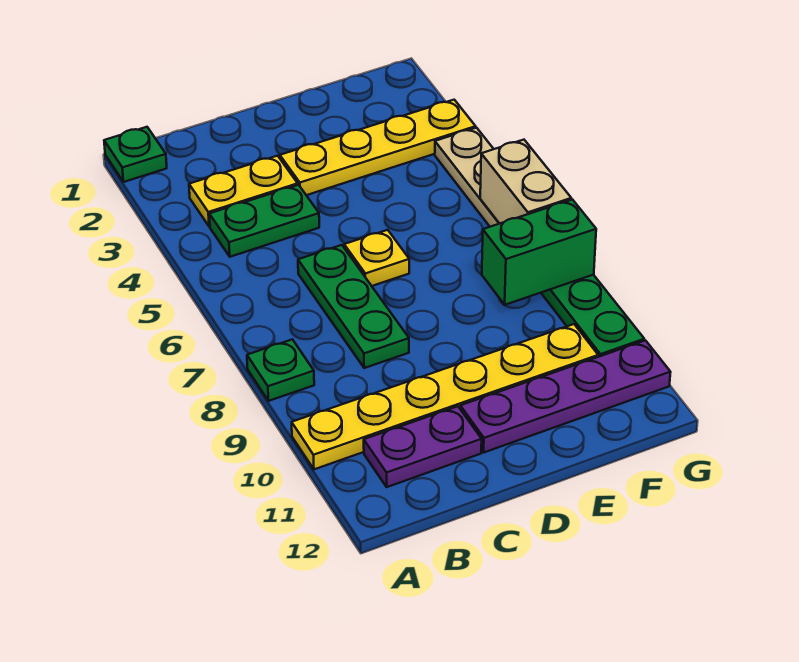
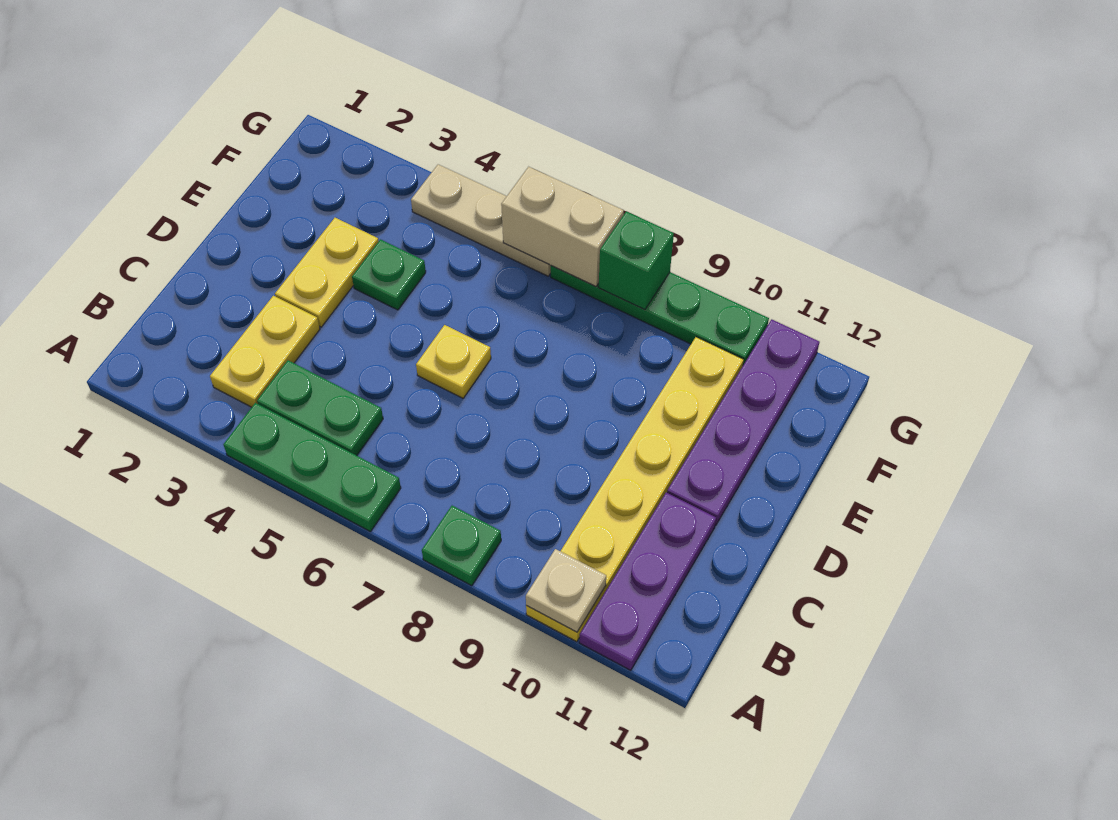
green 1x1 plate [104,127,167,182] -> green 1x1 plate moved to [352,240,426,310]
none -> tan 1x1 plate [526,549,606,632]
green 1x2 plate [209,185,319,257] -> green 1x2 plate turned to [257,360,383,456]
purple 1x2 plate [364,406,482,487] -> purple 1x3 plate [579,493,716,670]
green 1x3 plate [298,245,409,368] -> green 1x3 plate moved to [223,403,401,531]
yellow 1x4 plate [280,100,476,195] -> yellow 1x2 plate [275,218,379,327]
green 1x2 brick [482,200,596,305] -> green 1x1 brick [599,211,674,310]

